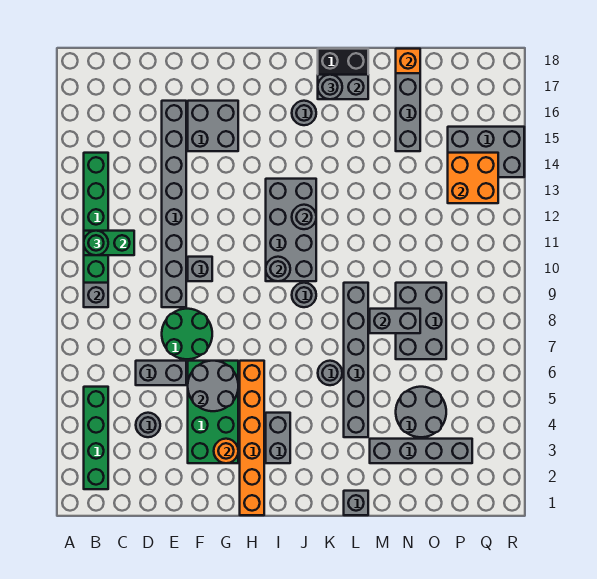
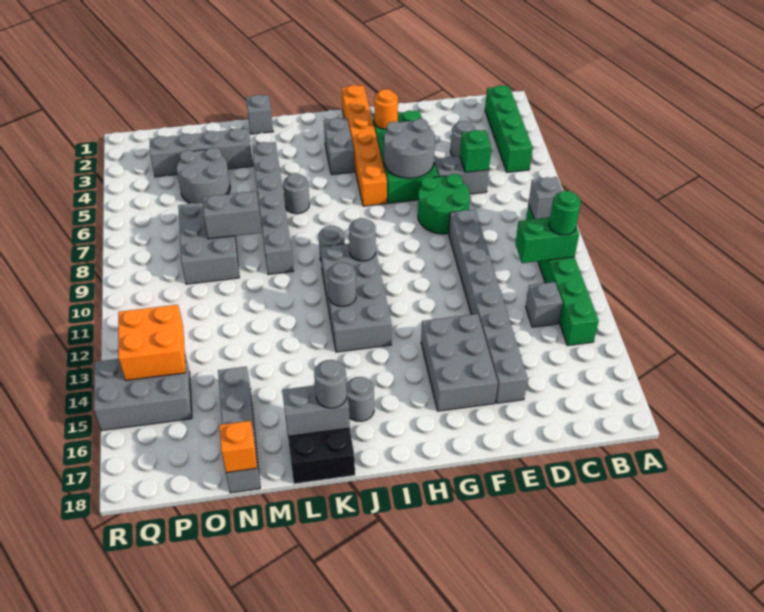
none -> green 1x1 brick [460,130,491,172]
grey 1x1 brick [188,257,212,281] -> grey 1x1 brick moved to [526,282,562,327]
grey 2x2 brick [188,101,238,151] -> grey 2x3 brick [421,314,498,411]

